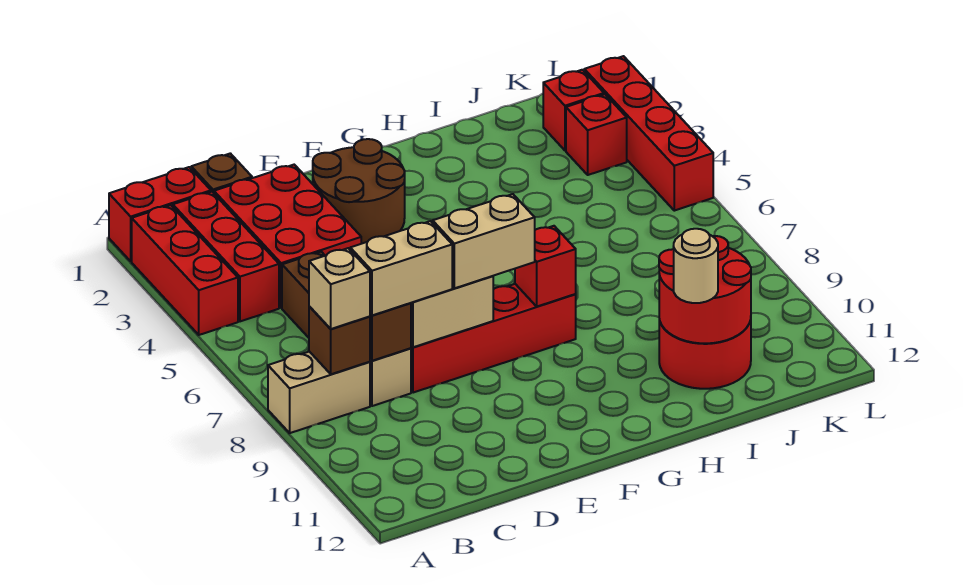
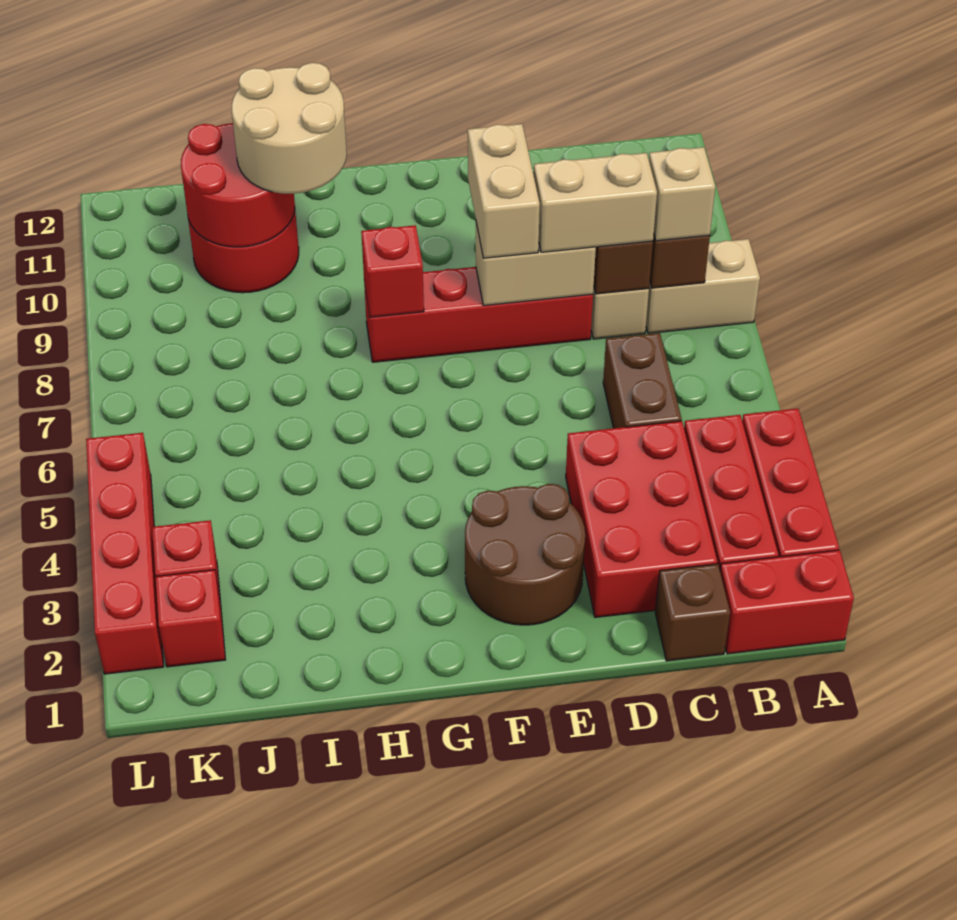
tan 1x2 brick [433,194,535,288] -> tan 1x2 brick turned to [468,124,540,258]
tan 1x1 round brick [674,229,718,303] -> tan 2x2 round brick [232,63,347,194]

